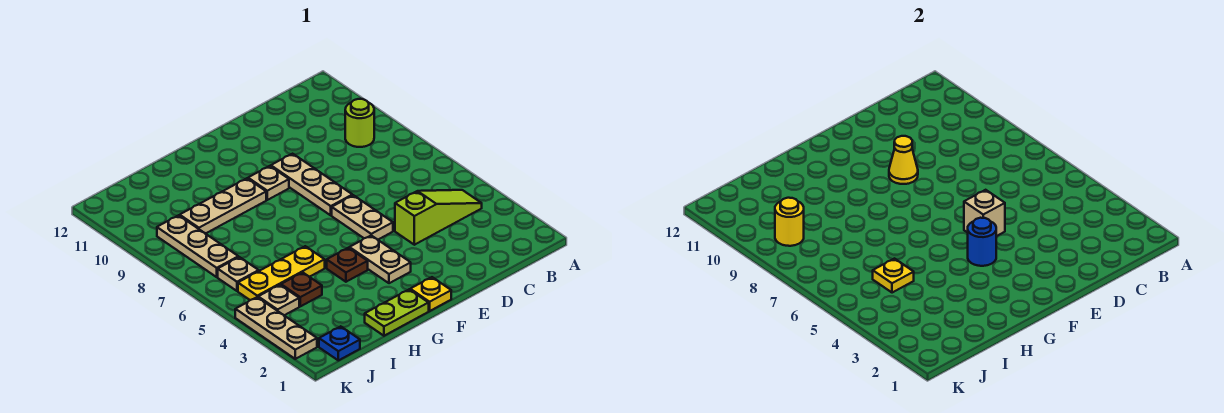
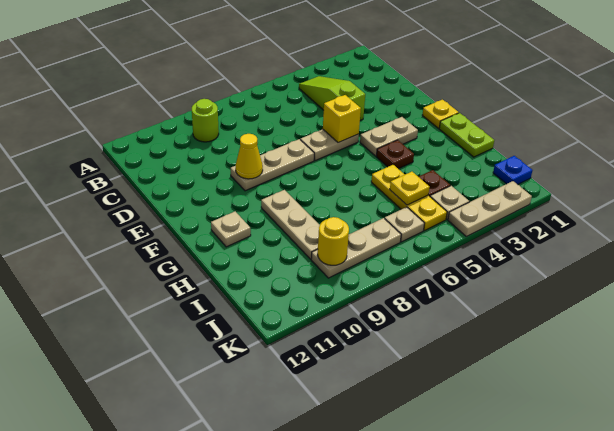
tan 1x1 brick [964,190,1005,236] -> yellow 1x1 brick [323,95,361,143]
blue 1x1 round brick [968,218,996,266] -> none
tan 1x1 plate [248,166,289,200] -> tan 1x1 plate moved to [211,211,251,247]

